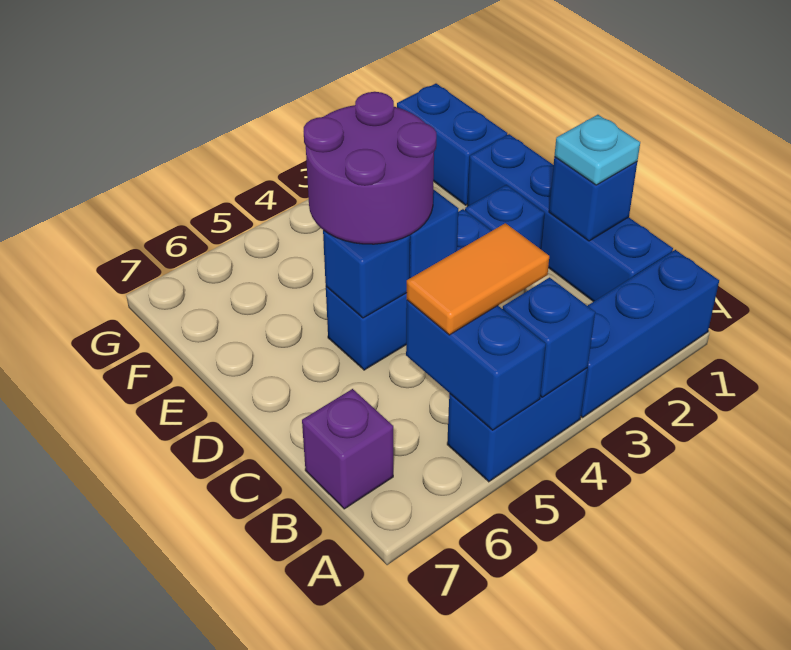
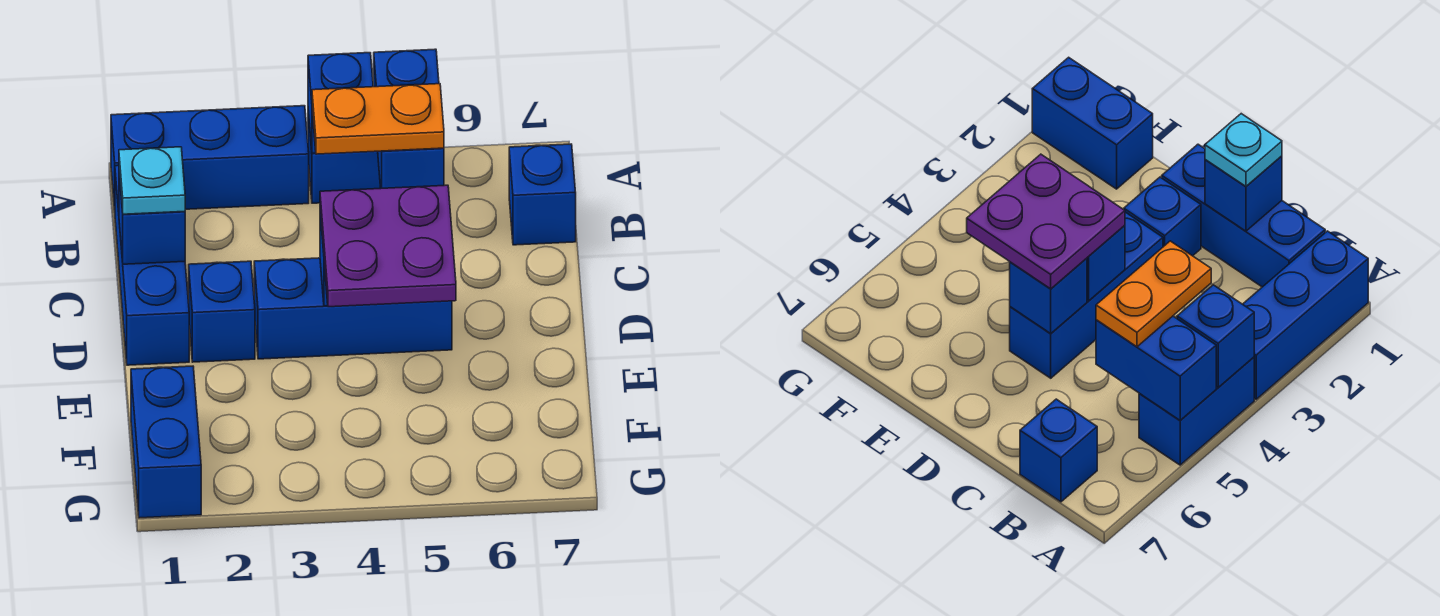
blue 1x4 brick [467,134,673,302] -> blue 1x3 brick [115,165,189,365]
orange 1x2 tile [407,223,549,335] -> orange 1x2 plate [312,84,444,154]
purple 1x1 brick [302,389,393,509] -> blue 1x1 brick [509,144,576,245]
purple 2x2 round brick [304,92,436,244] -> purple 2x2 plate [320,185,456,307]

